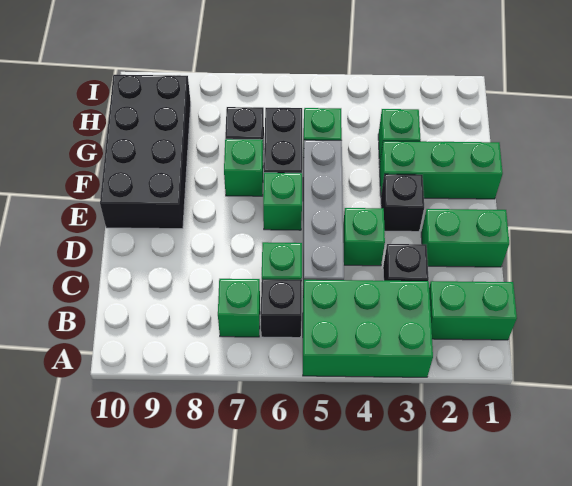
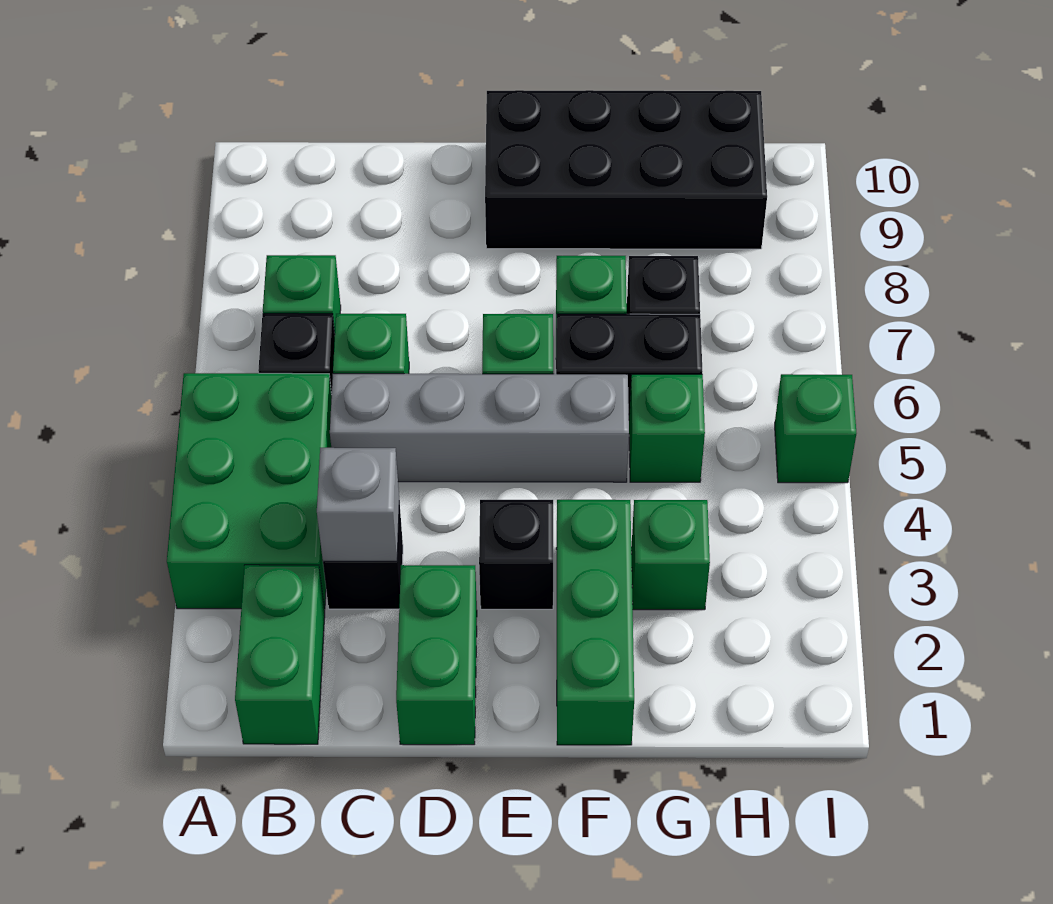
none -> grey 1x1 brick [317,448,399,561]
green 1x1 brick [343,208,385,266] -> green 1x1 brick moved to [775,374,857,483]

